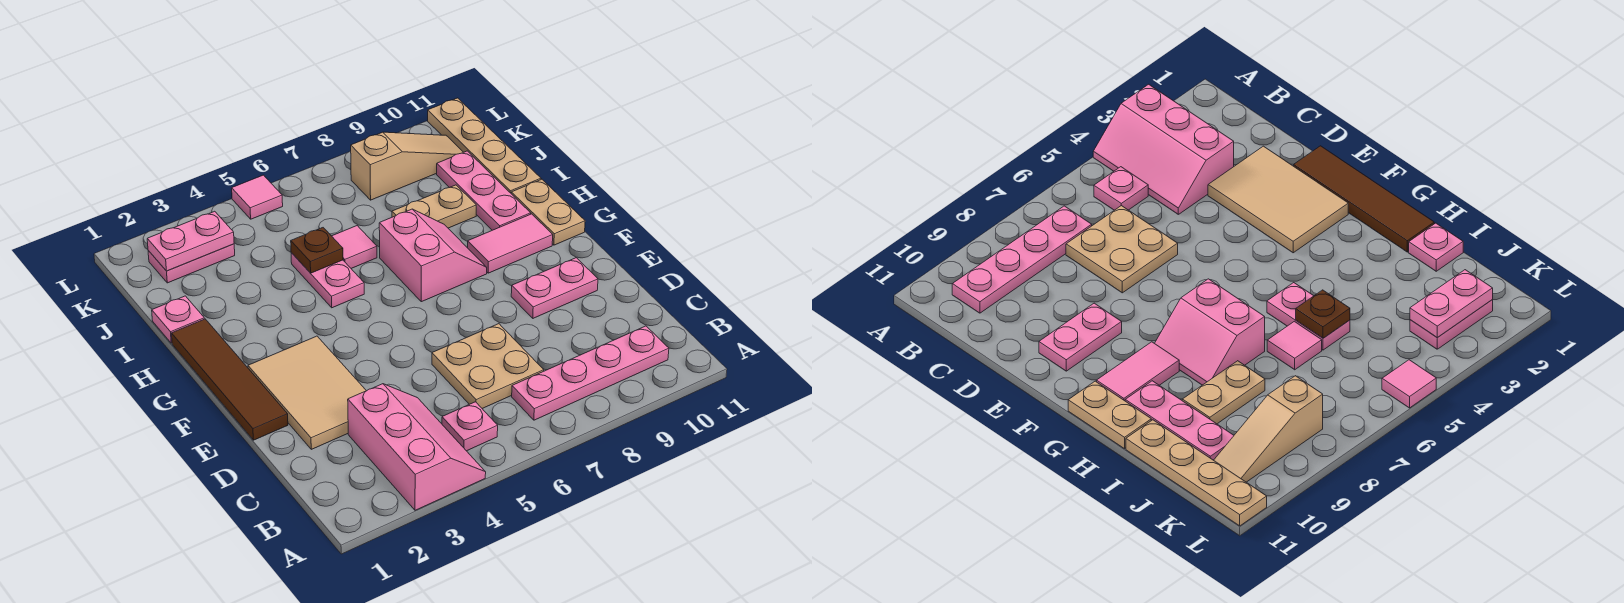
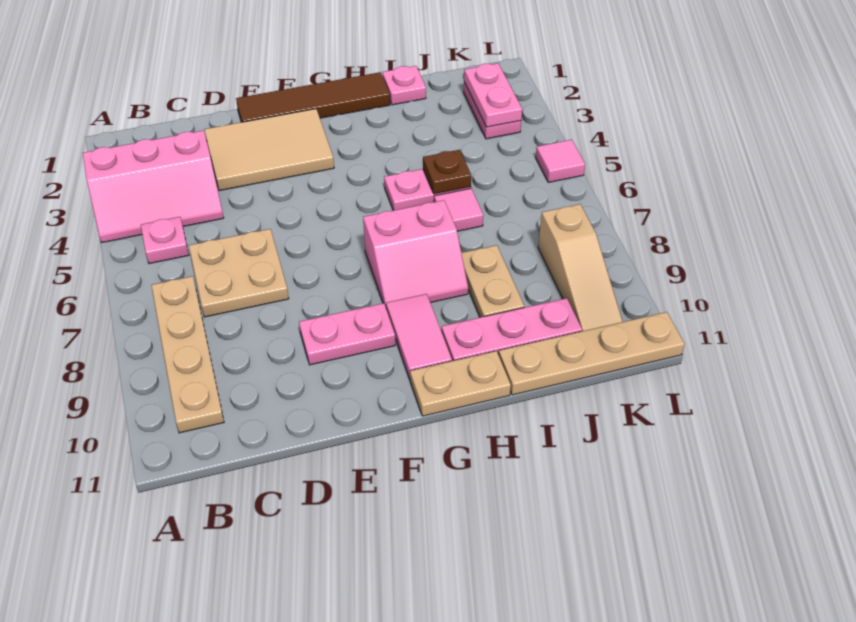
pink 1x4 plate [512,326,669,420] -> tan 1x4 plate [151,276,224,433]
pink 1x2 plate [511,258,598,318] -> pink 1x2 plate turned to [299,303,395,365]

